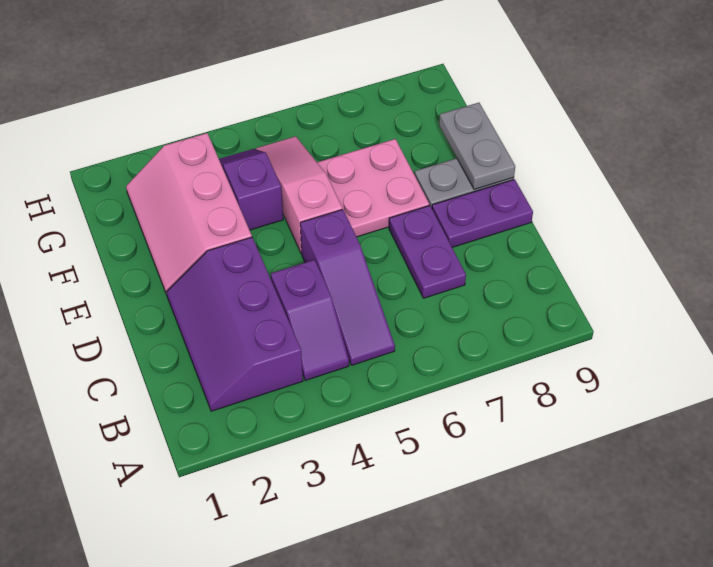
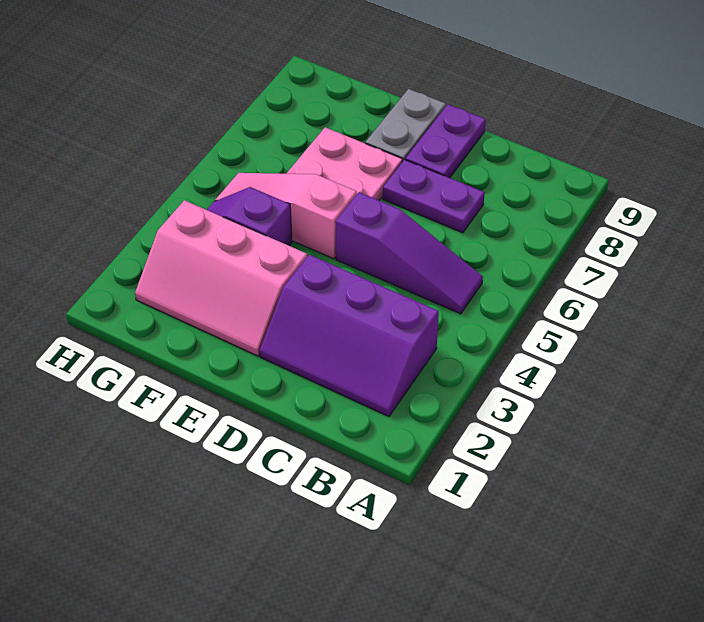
purple 1x2 slope [271,260,349,380] -> none
grey 1x2 plate [439,103,515,190] -> none

